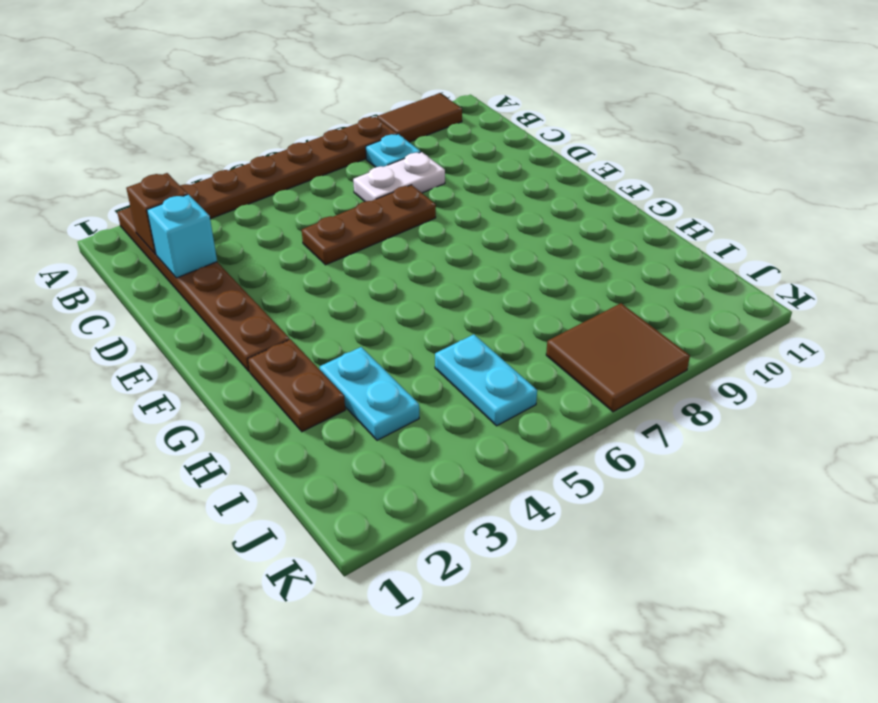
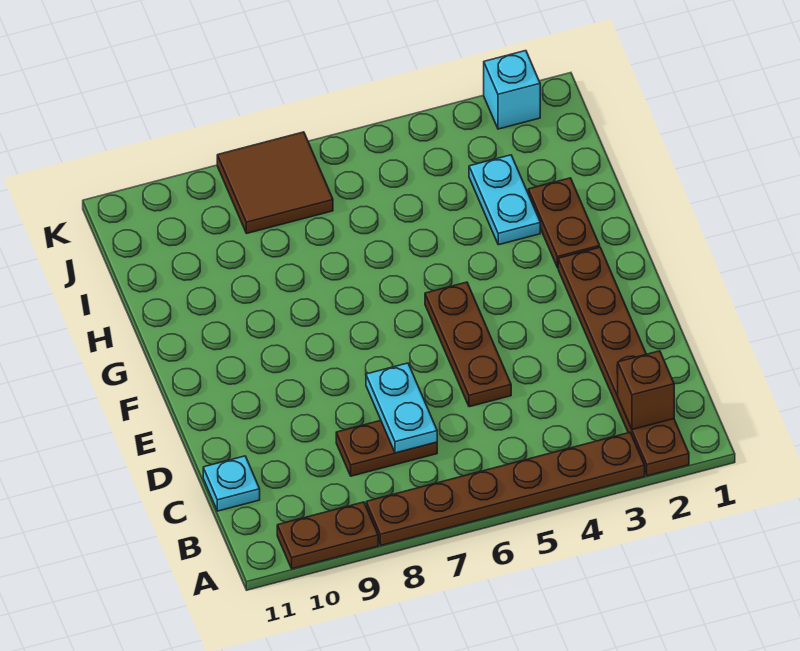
brown 1x2 tile [377,93,462,142] -> brown 1x2 plate [277,502,378,569]
cyan 1x1 plate [366,134,421,167] -> cyan 1x1 plate moved to [203,456,260,511]
cyan 1x1 brick [147,194,217,278] -> cyan 1x1 brick moved to [484,51,540,129]
white 1x2 plate [353,152,445,202] -> brown 1x2 plate [336,421,437,476]
brown 1x3 plate [302,185,436,265] -> brown 1x3 plate turned to [425,282,511,407]
cyan 1x2 plate [435,334,537,426] -> cyan 1x2 plate moved to [366,363,437,453]

